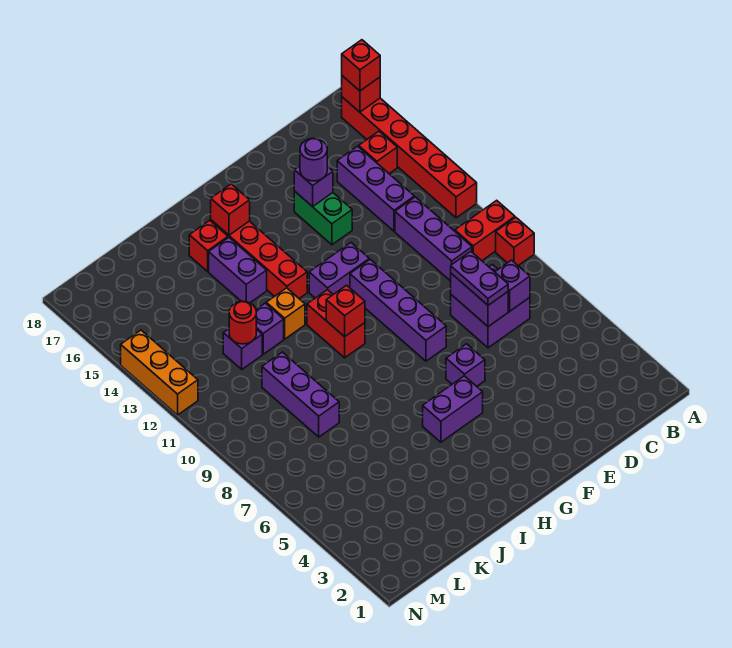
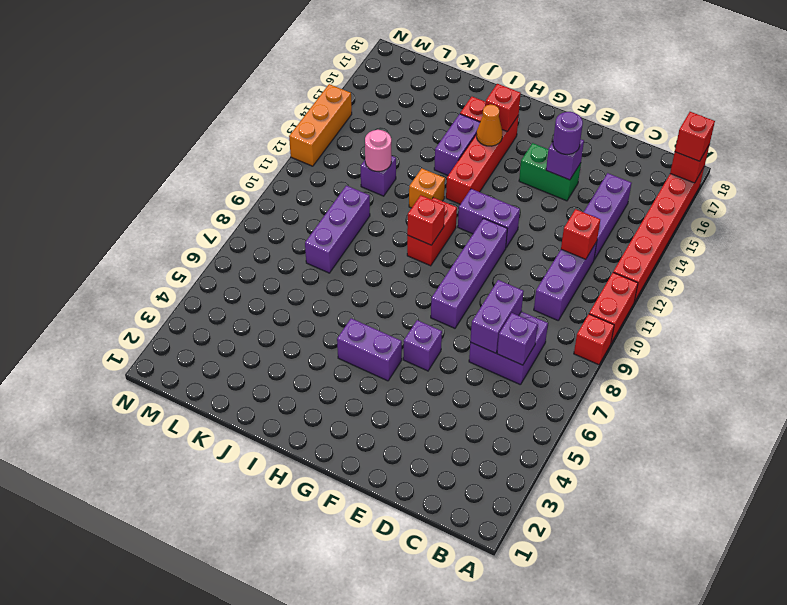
red 1x2 brick [455,200,515,260] -> red 1x2 brick turned to [589,273,638,343]
red 1x1 brick [359,131,397,174] -> red 1x1 brick moved to [561,209,600,259]
purple 1x2 plate [451,251,508,305] -> none
green 1x2 brick [294,191,352,245] -> green 1x2 brick turned to [519,143,581,201]
none -> orange 1x1 cone [477,104,502,146]
purple 1x1 brick [256,303,284,354] -> none
red 1x1 round brick [229,301,256,344] -> pink 1x1 round brick [365,130,391,171]

